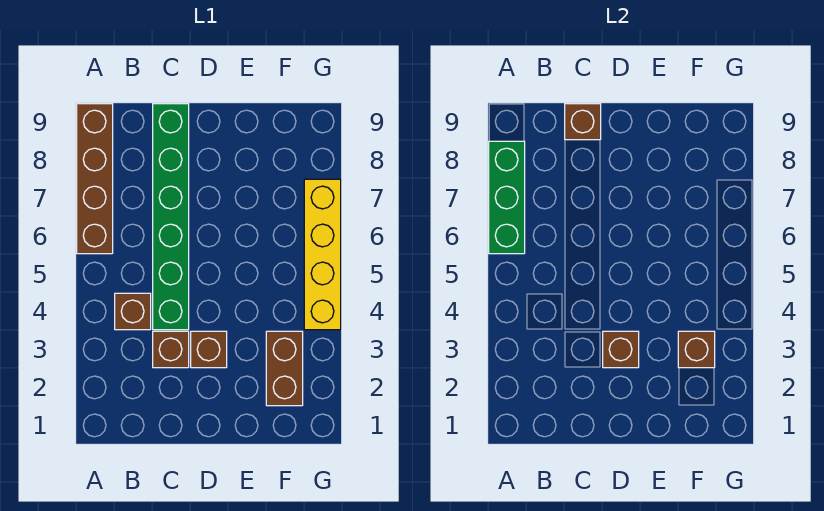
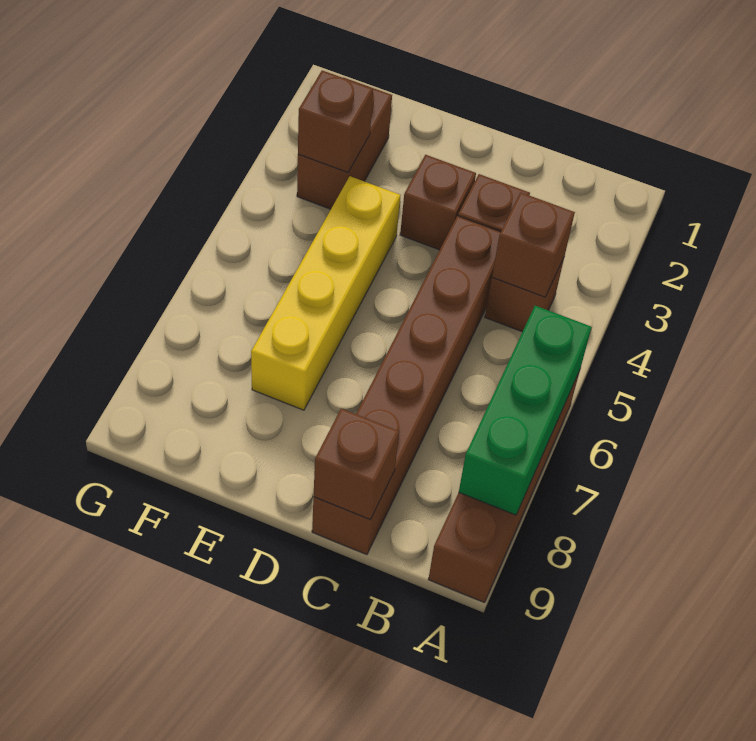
green 1x6 brick [153,104,189,330] -> brown 1x6 brick [312,216,501,555]
brown 1x1 brick [603,331,639,368] -> brown 1x1 brick moved to [492,192,575,297]
yellow 1x4 brick [304,179,341,330] -> yellow 1x4 brick moved to [251,176,400,410]

